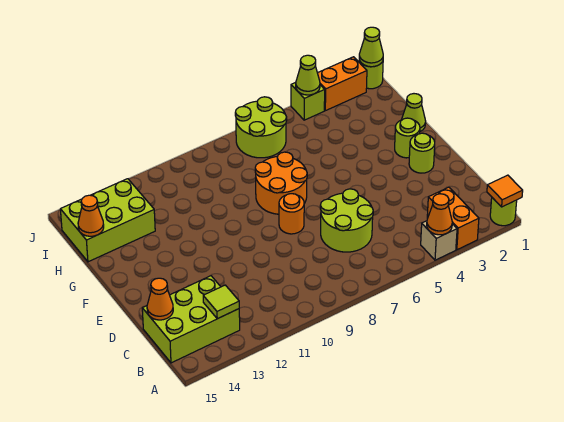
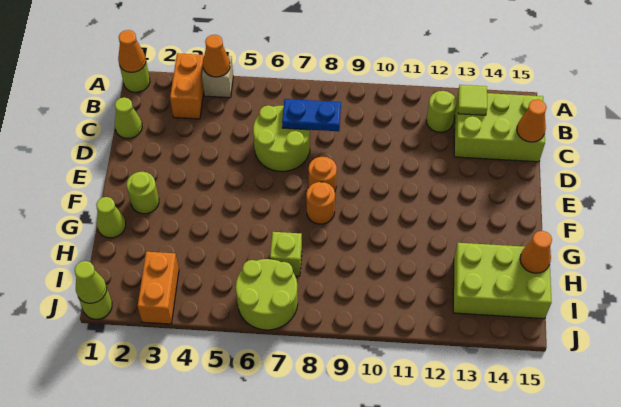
orange 1x1 tile [487,175,523,207] -> orange 1x1 cone [118,30,146,72]
none -> blue 1x2 plate [282,99,341,131]
lime 1x1 round brick [409,133,435,173] -> lime 1x1 round brick moved to [426,91,457,132]
orange 2x2 round brick [255,152,307,214] -> orange 1x1 round brick [306,182,335,224]
orange 1x2 brick [318,57,367,111] -> orange 1x2 brick turned to [138,252,179,324]
lime 1x1 brick [291,83,325,120] -> lime 1x1 brick moved to [270,232,302,276]
lime 1x1 cone [296,55,320,95] -> lime 1x1 cone moved to [115,97,142,138]

